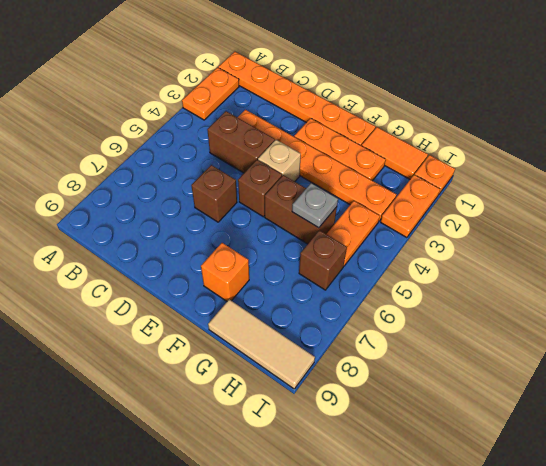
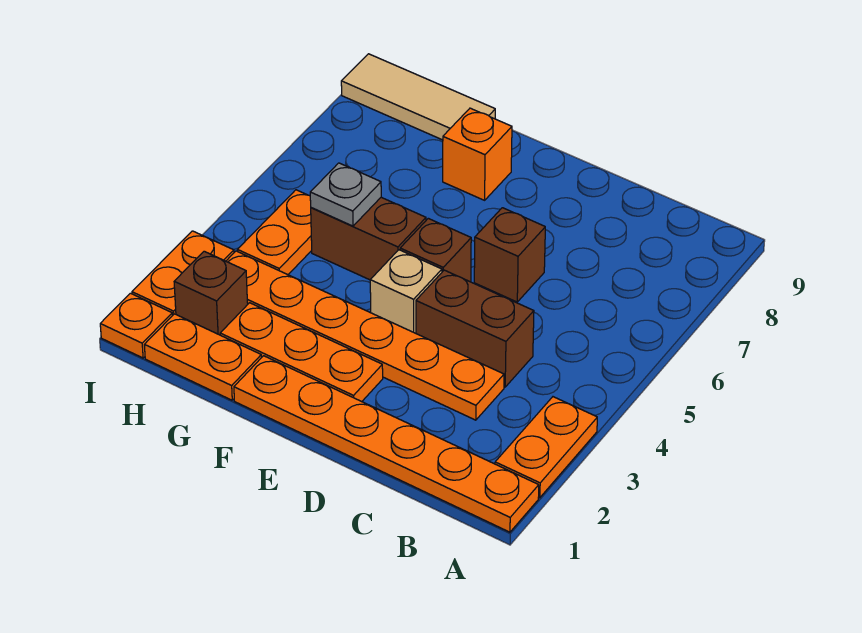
orange 1x2 tile [362,127,428,179] -> orange 1x2 plate [144,314,261,400]
brown 1x1 brick [299,230,347,290] -> brown 1x1 brick moved to [174,251,248,335]

